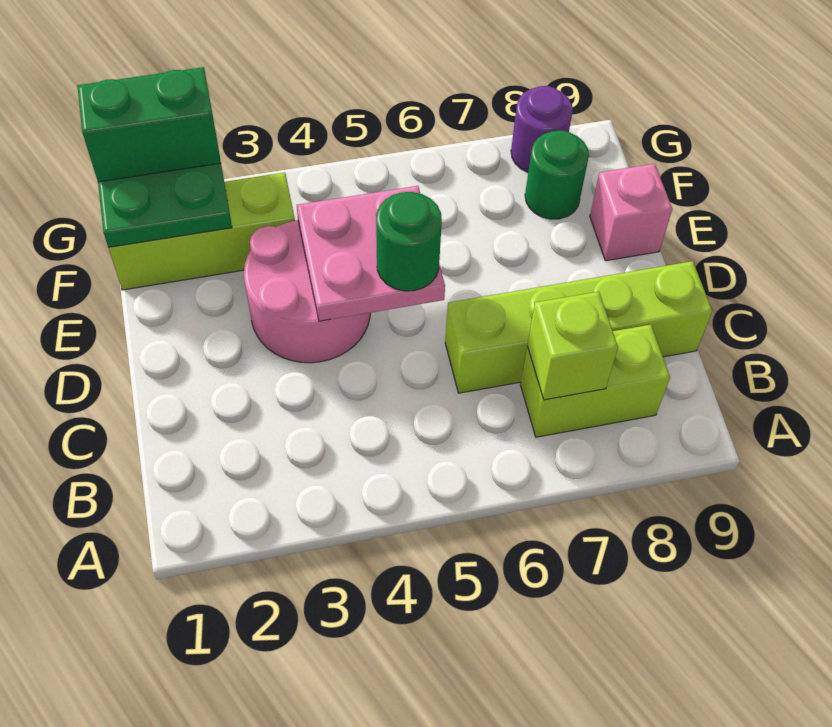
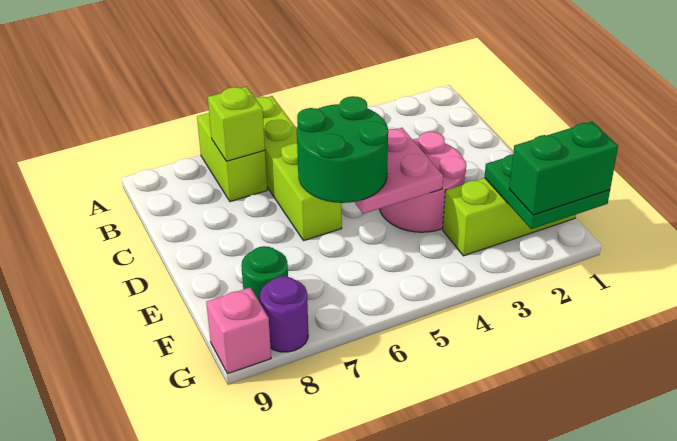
lime 1x2 brick [521,325,670,437] -> lime 1x2 brick turned to [197,113,267,202]
lime 1x4 brick [445,261,712,393] -> lime 1x4 brick turned to [255,96,342,241]
green 1x1 round brick [376,192,442,291] -> green 2x2 round brick [297,96,388,203]
pink 1x1 brick [590,164,672,261] -> pink 1x1 brick moved to [206,288,271,374]

